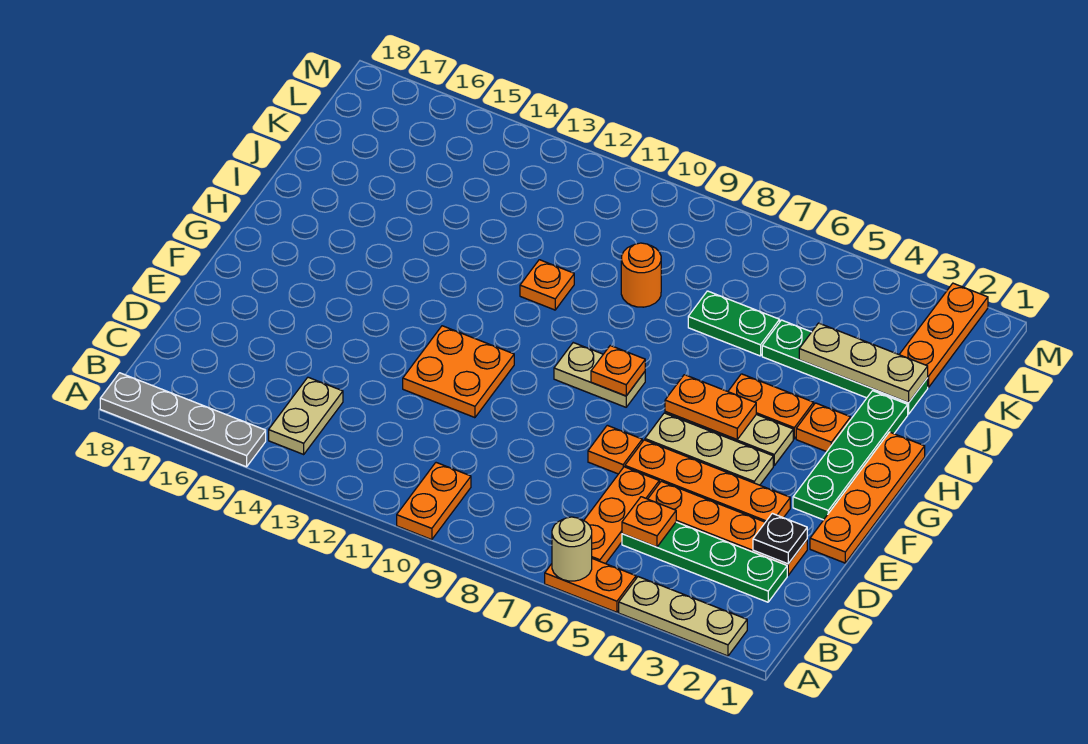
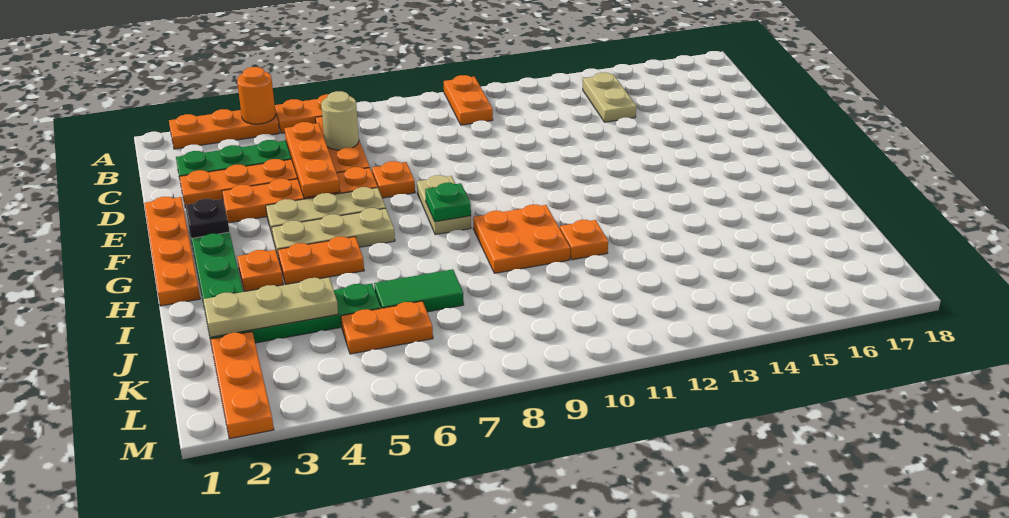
tan 1x3 plate [619,577,747,656] -> orange 1x3 plate [169,109,279,149]
tan 1x1 round brick [552,517,592,581] -> tan 1x1 round brick moved to [321,91,359,150]
grey 1x4 plate [100,373,266,467] -> none
orange 1x1 plate [622,497,676,547] -> orange 1x3 plate [284,122,340,198]
black 1x1 plate [753,513,807,564] -> black 1x1 plate moved to [185,199,230,238]
orange 2x2 plate [403,326,514,418] -> orange 2x2 plate moved to [473,205,570,273]
orange 1x2 plate [665,375,756,440] -> orange 1x2 plate moved to [341,301,433,354]
tan 1x2 plate [554,343,645,407] -> tan 1x2 plate turned to [417,175,471,235]
orange 1x1 plate [591,346,645,396] -> green 1x1 plate [425,183,471,222]
green 1x2 plate [688,291,780,356] -> green 1x2 tile [374,269,464,312]
orange 1x1 round brick [621,243,661,307] -> orange 1x1 round brick moved to [237,67,276,124]

